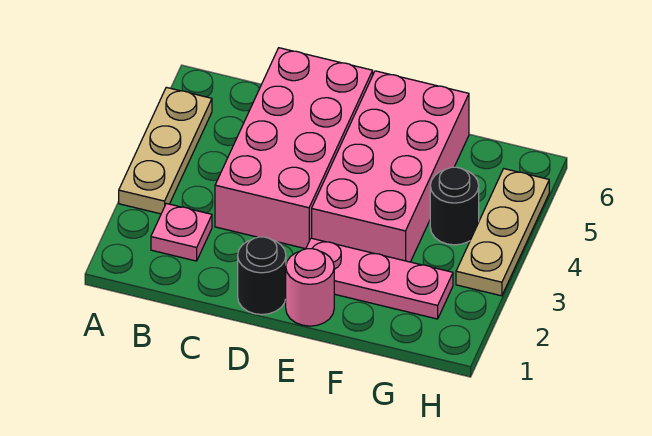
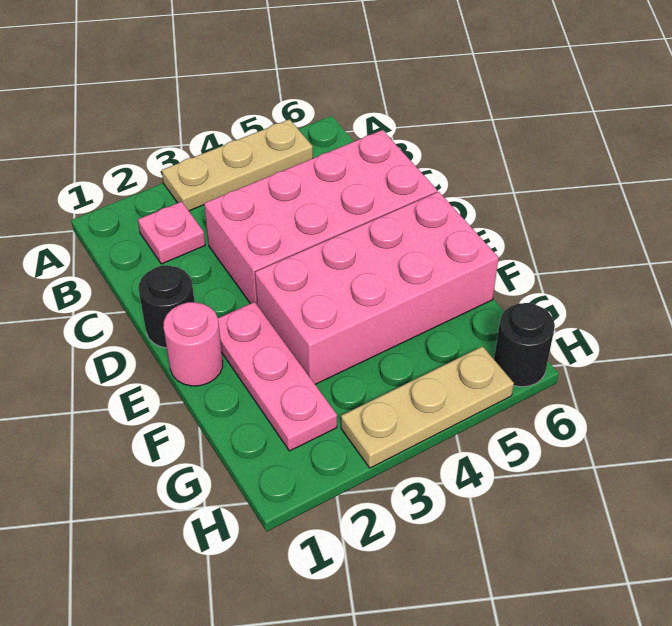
black 1x1 round brick [430,167,479,245] -> black 1x1 round brick moved to [494,303,555,387]

